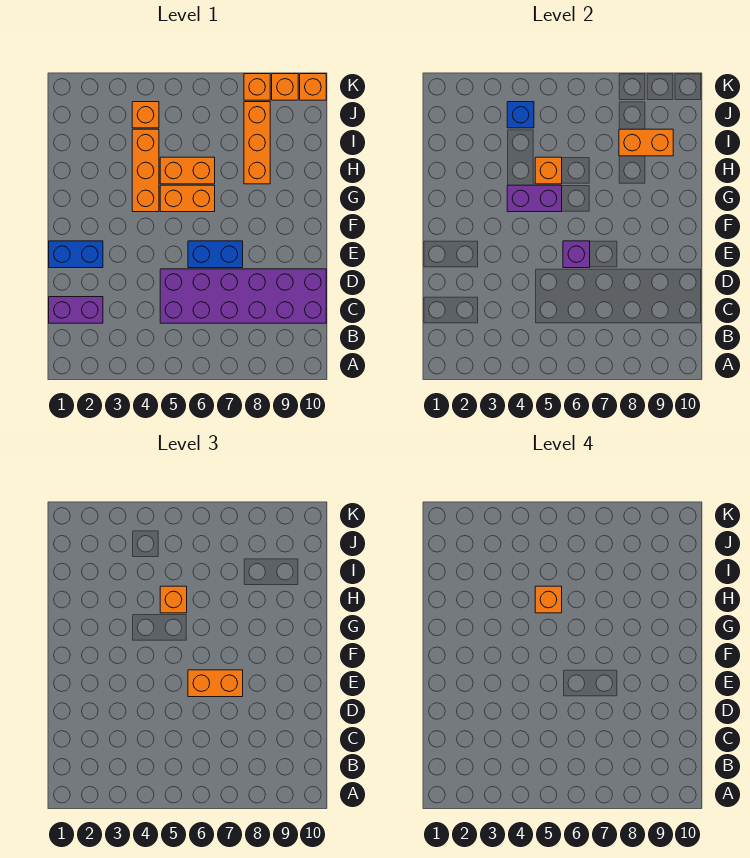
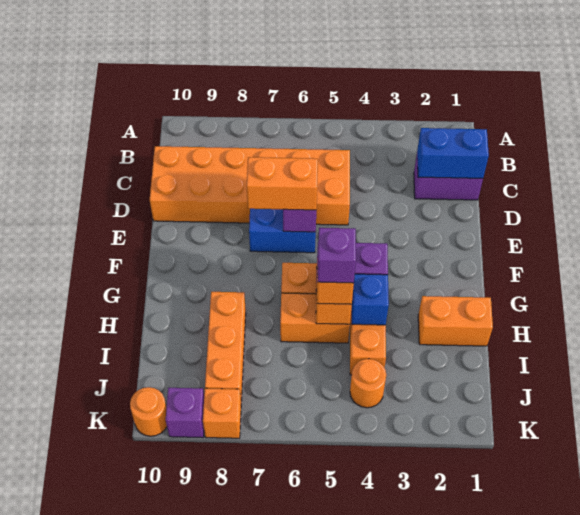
purple 2x6 brick [160,269,326,323] -> orange 2x6 brick [150,146,350,225]
blue 1x2 brick [49,241,103,268] -> blue 1x2 brick moved to [417,128,489,178]
orange 1x1 brick [535,586,562,613] -> purple 1x1 brick [318,228,356,283]
orange 1x2 brick [619,129,673,156] -> orange 1x2 brick moved to [418,296,493,346]
orange 1x1 brick [132,102,159,128] -> orange 1x1 round brick [350,359,386,408]
blue 1x1 brick [507,102,534,128] -> blue 1x1 brick moved to [352,274,389,325]
orange 1x1 brick [272,74,298,100] -> purple 1x1 brick [166,388,204,438]
orange 1x1 brick [300,74,326,100] -> orange 1x1 round brick [130,387,167,436]

